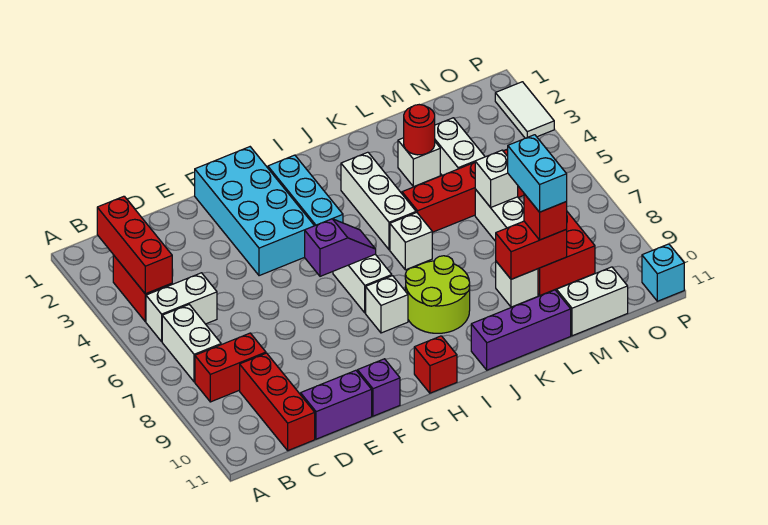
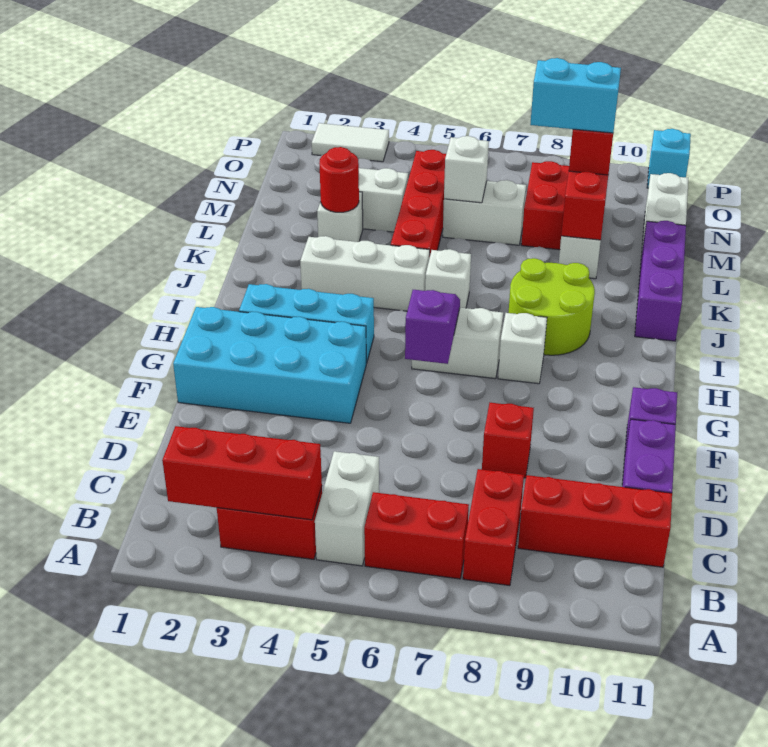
white 1x2 brick [162,305,221,382] -> red 1x2 brick [364,492,469,579]
red 1x1 brick [414,336,457,393] -> red 1x1 brick moved to [482,403,534,478]

